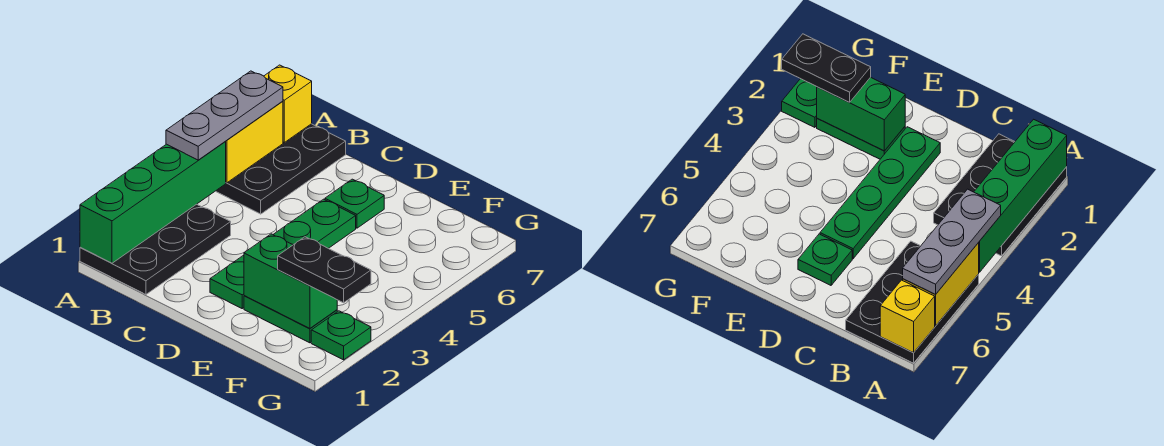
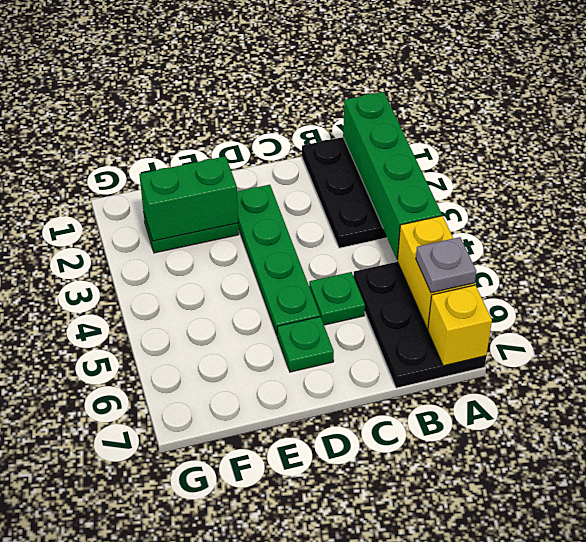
grey 1x3 plate [166,71,283,160] -> grey 1x1 plate [416,237,476,293]
black 1x2 plate [278,237,371,303] -> none
green 1x1 plate [311,311,371,360] -> green 1x1 plate moved to [309,272,365,325]

